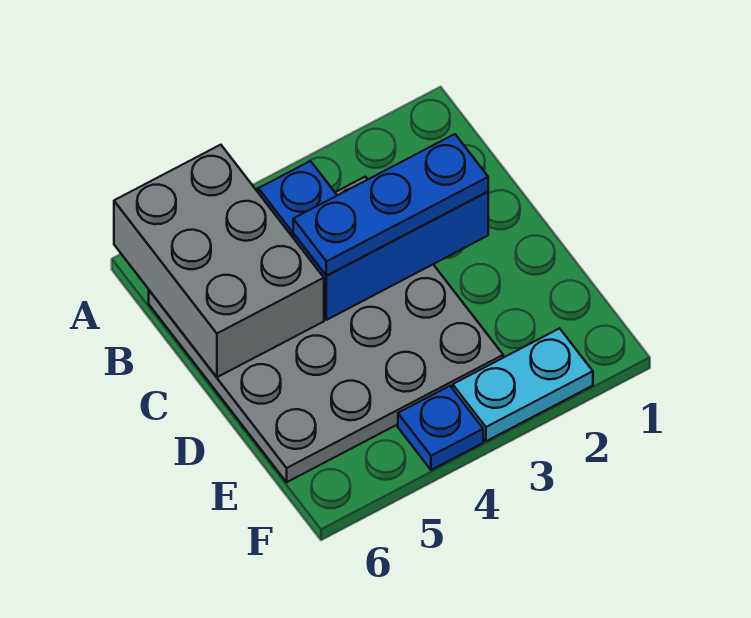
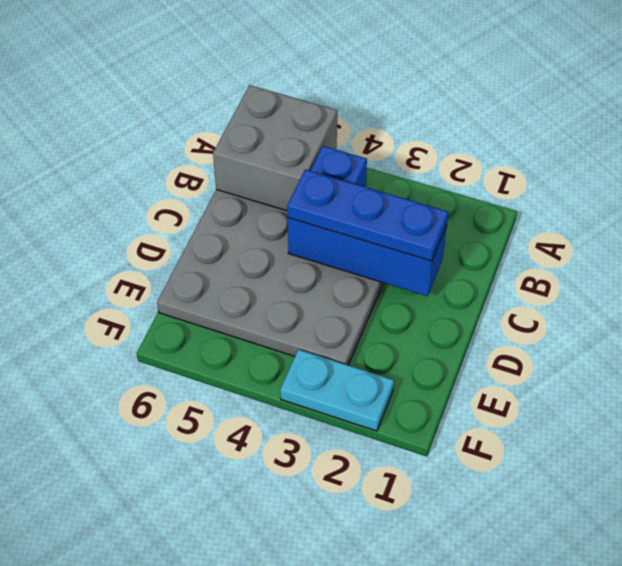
grey 2x3 brick [114,145,324,377] -> grey 2x2 brick [213,85,337,211]
blue 1x1 plate [398,386,483,470] -> none

